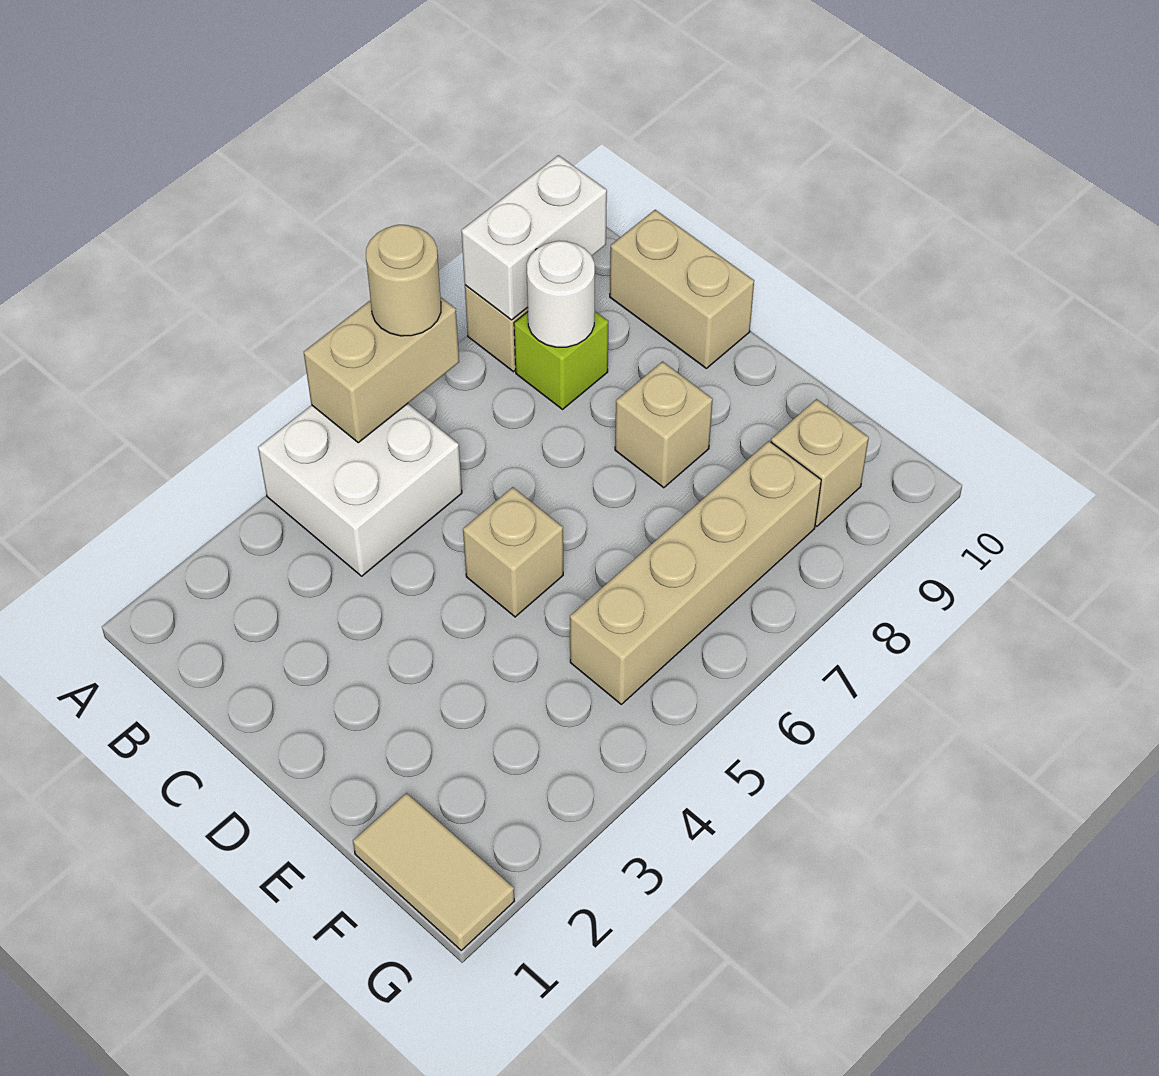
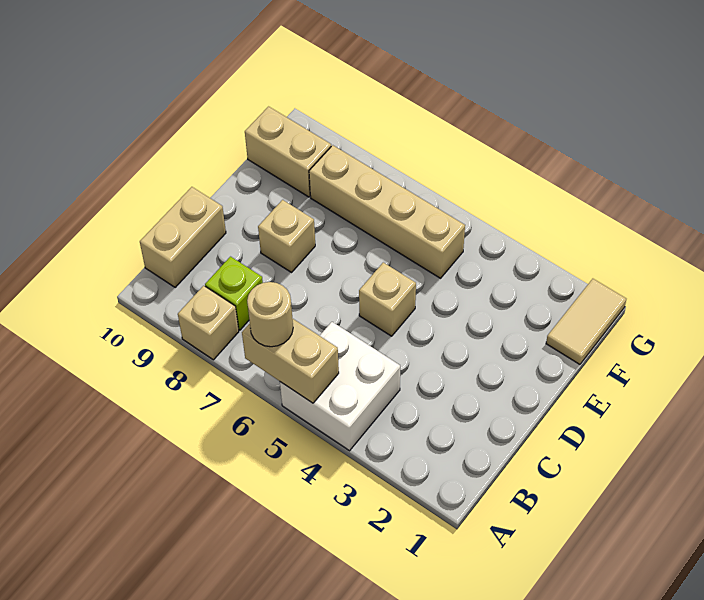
white 1x2 brick [461,155,607,320] -> none
white 1x1 round brick [527,241,595,347] -> none
tan 1x1 brick [771,399,869,526] -> tan 1x2 brick [245,107,331,197]

